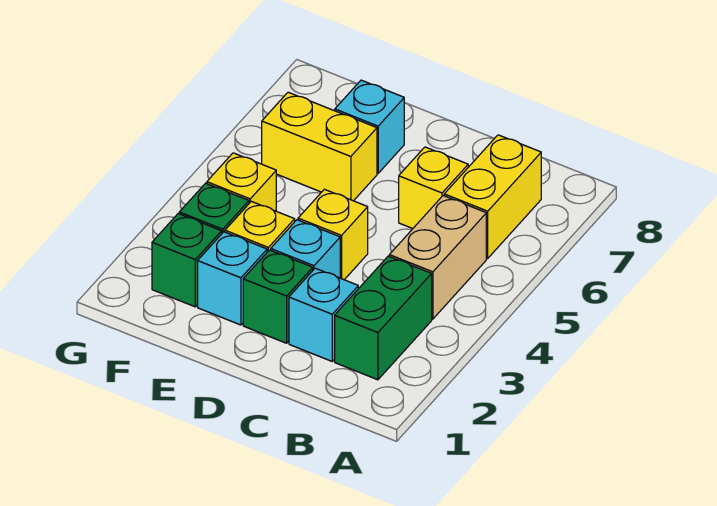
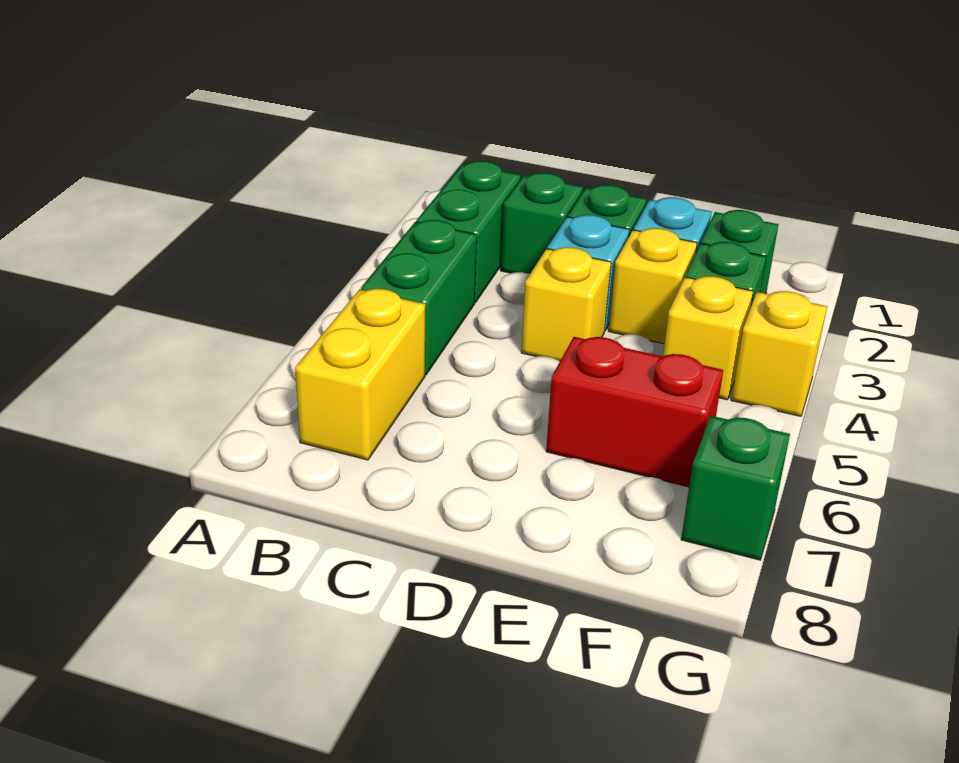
tan 1x2 brick [389,196,486,319] -> green 1x2 brick [361,220,477,375]
cyan 1x1 brick [289,268,358,361] -> green 1x1 brick [501,173,583,274]
yellow 1x1 brick [399,147,468,229] -> yellow 1x1 brick moved to [731,291,827,416]
yellow 1x2 brick [262,92,377,201] -> red 1x2 brick [546,337,723,487]
cyan 1x1 brick [335,80,404,173] -> none
none -> green 1x1 brick [681,416,790,560]

